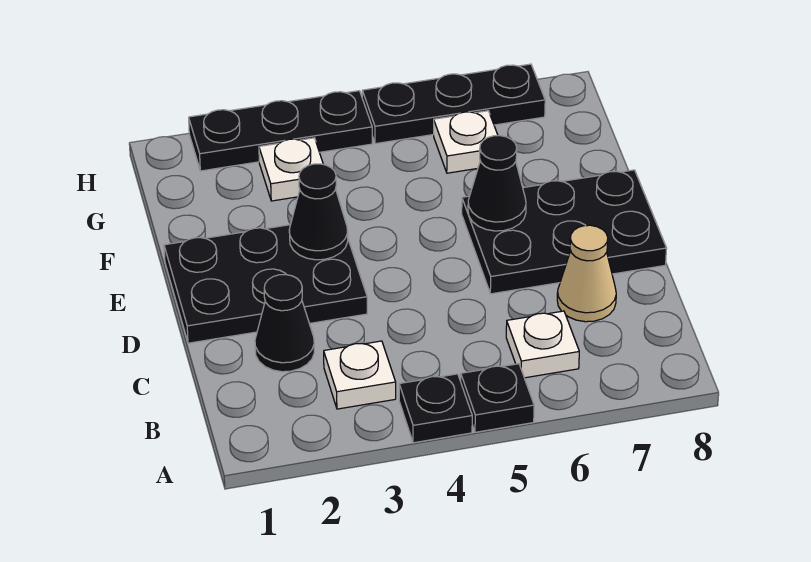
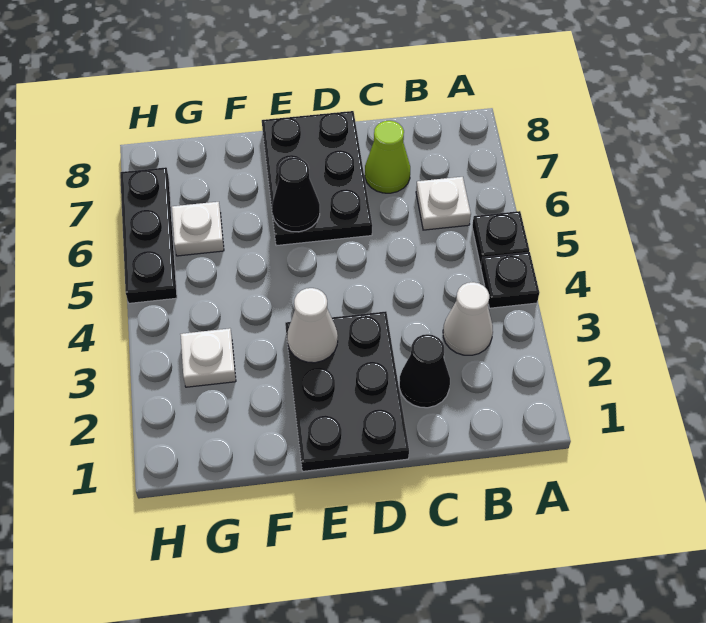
white 1x1 plate [324,341,396,409] -> white 1x1 cone [443,282,493,355]
tan 1x1 cone [557,225,616,322] -> lime 1x1 cone [365,121,410,193]
black 1x1 cone [289,164,348,260] -> white 1x1 cone [287,288,338,363]
black 1x3 plate [189,91,372,171] -> none

